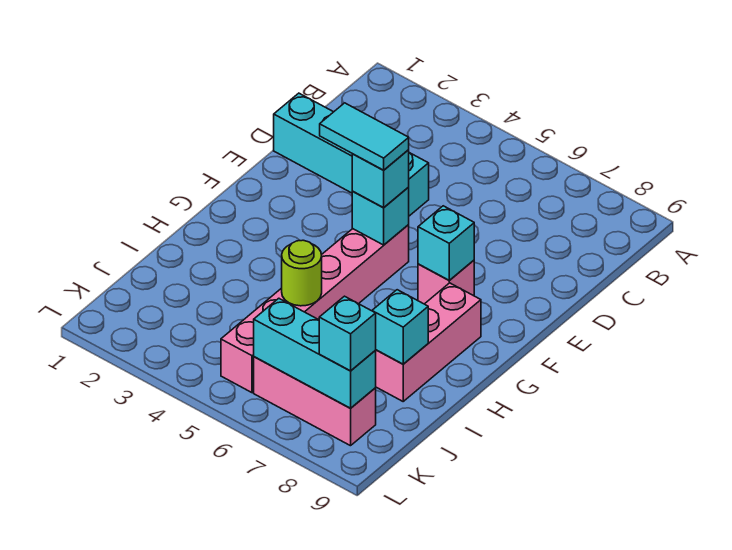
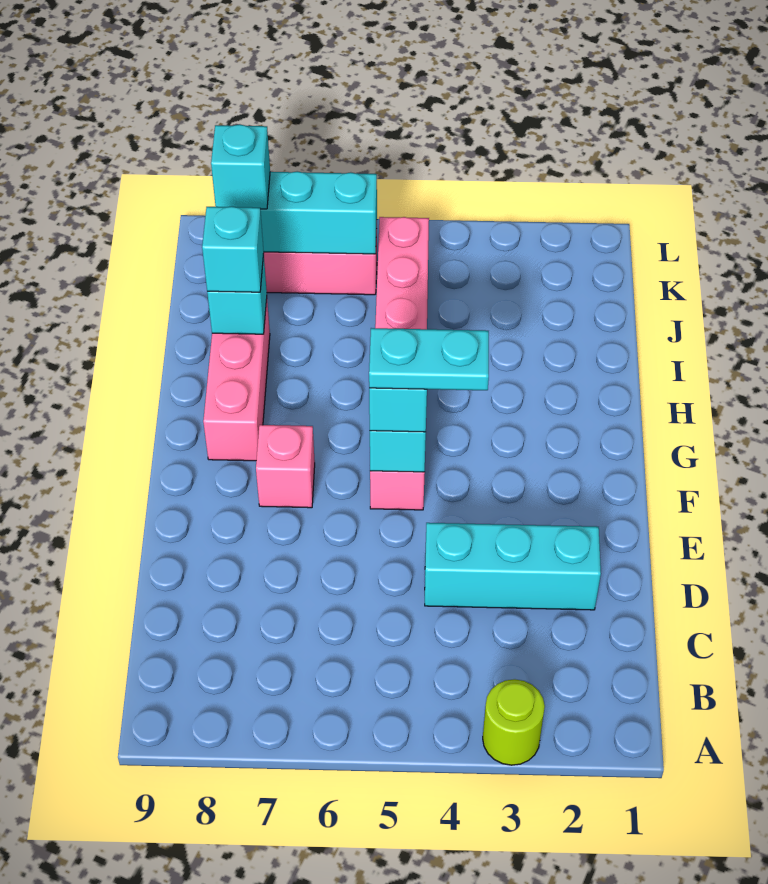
cyan 1x4 brick [274,93,429,216] -> cyan 1x3 brick [425,523,601,610]
cyan 1x2 tile [320,103,409,170] -> cyan 1x2 plate [369,328,489,390]
cyan 1x1 brick [418,206,474,280] -> cyan 1x1 brick moved to [202,206,264,292]
lime 1x1 round brick [282,240,322,306] -> lime 1x1 round brick moved to [483,679,545,765]

